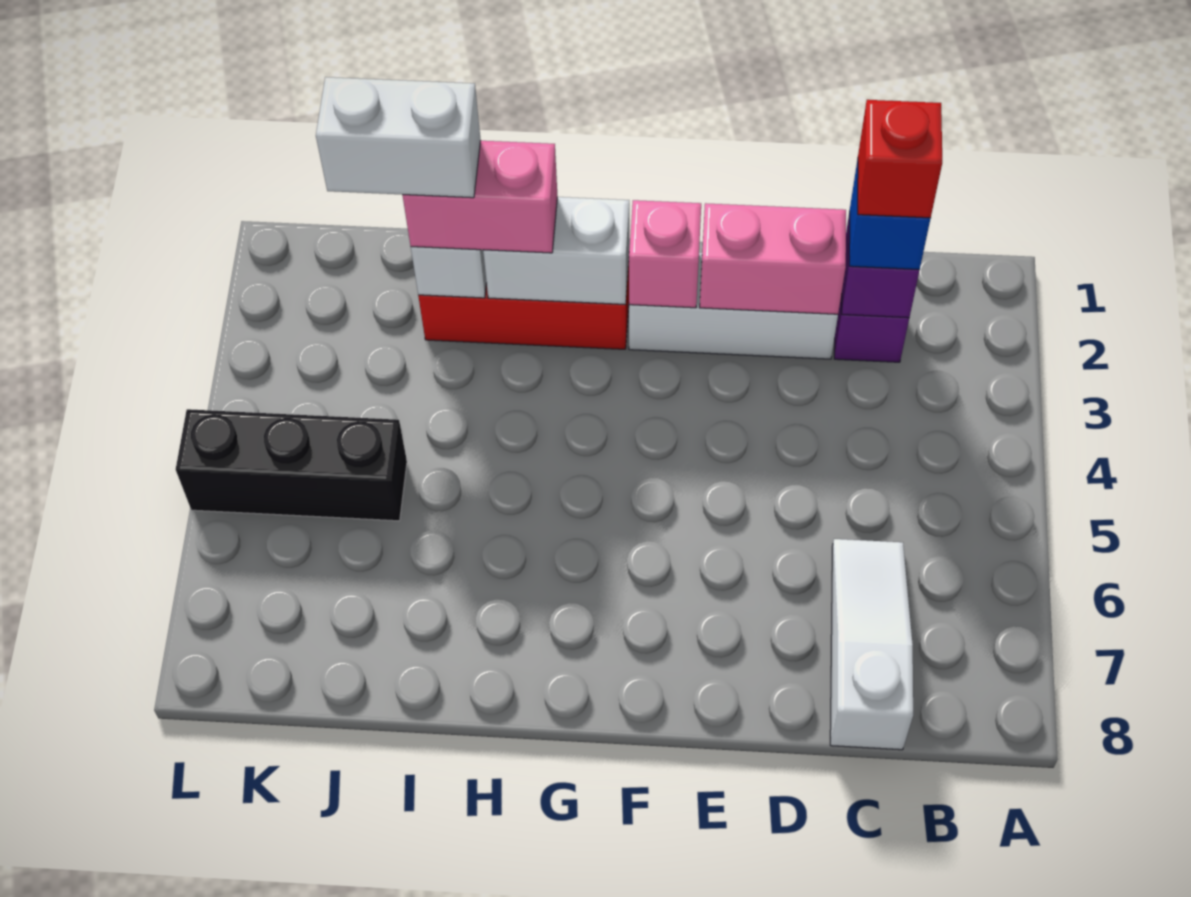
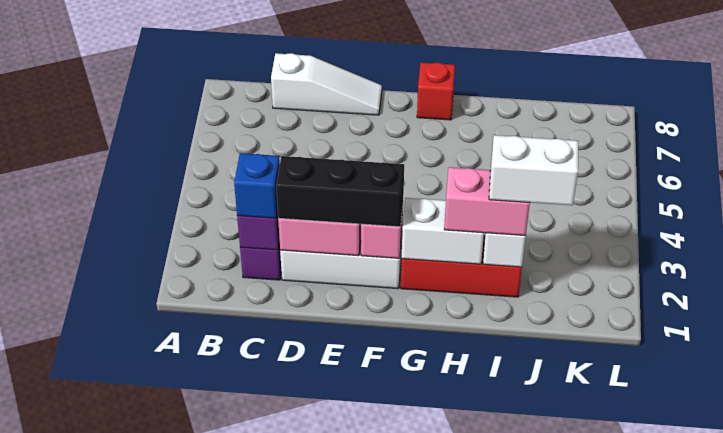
red 1x1 brick [858,100,942,218] -> red 1x1 brick moved to [417,62,455,120]
white 1x3 slope [830,539,913,750] -> white 1x3 slope turned to [271,53,382,115]
black 1x3 brick [176,409,407,521] -> black 1x3 brick moved to [276,156,404,227]

